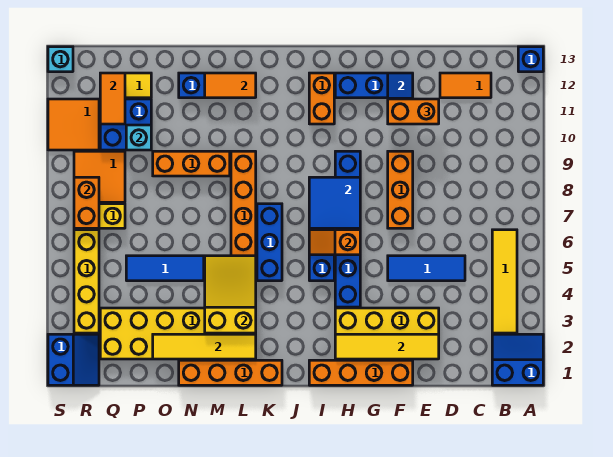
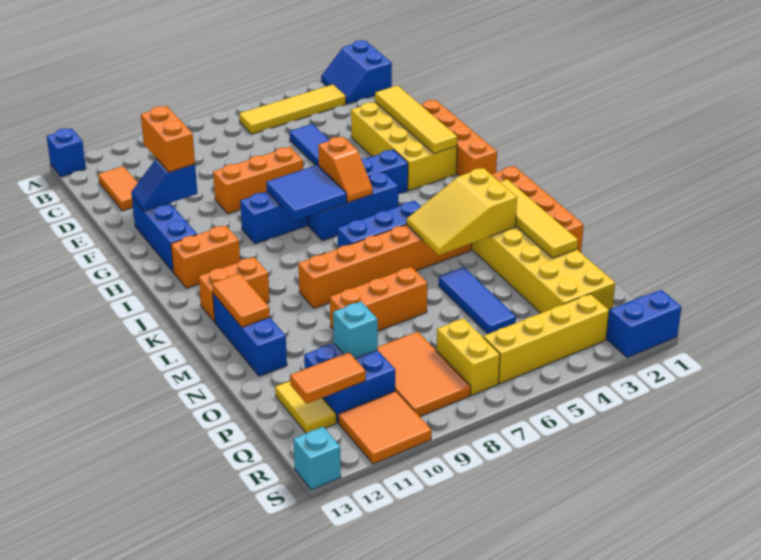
orange 1x3 brick [153,151,230,176] -> orange 1x3 brick turned to [330,267,427,331]
orange 2x2 tile [74,151,125,202] -> orange 2x3 tile [378,332,471,417]
orange 1x2 brick [74,177,99,228] -> orange 1x2 brick moved to [199,257,270,322]

